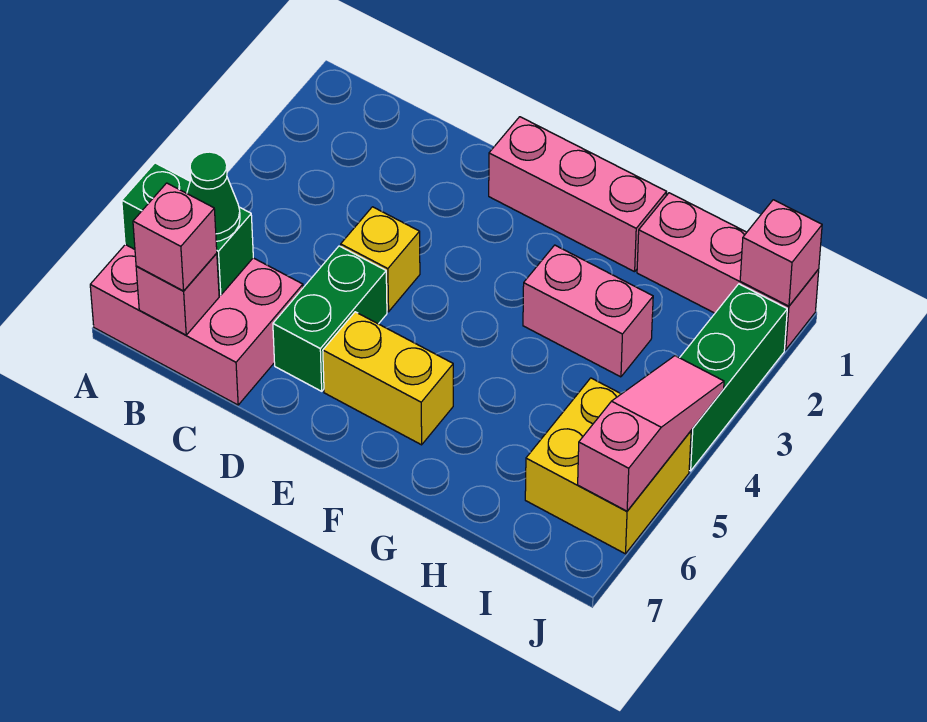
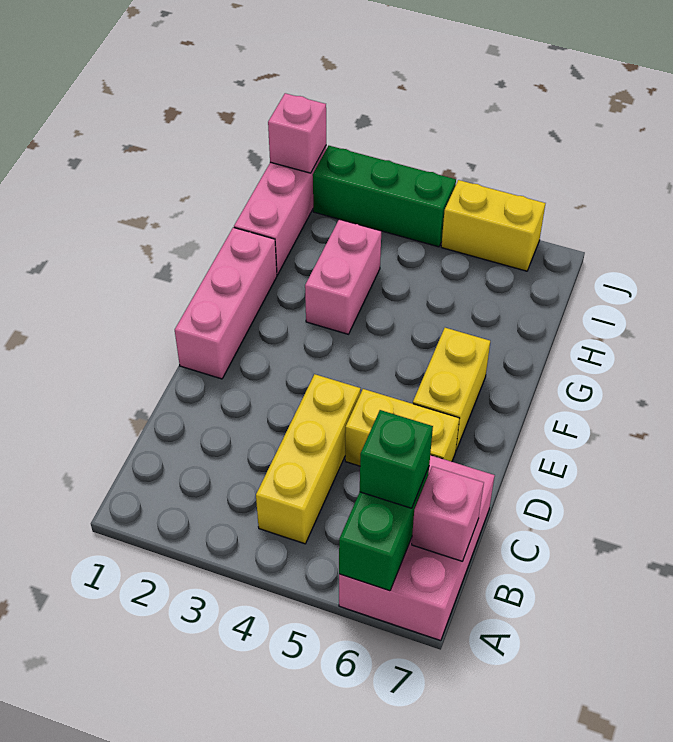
green 1x1 cone [187,152,240,241] -> green 1x1 brick [360,410,433,508]
pink 1x1 brick [133,183,217,291] -> none
yellow 1x1 brick [341,207,420,312] -> yellow 1x3 brick [256,374,361,544]
green 1x2 brick [273,246,387,391] -> yellow 1x2 brick [345,389,459,466]
yellow 2x2 brick [525,378,691,554] -> yellow 1x2 brick [441,180,545,271]
pink 1x3 slope [578,356,724,511] -> none

